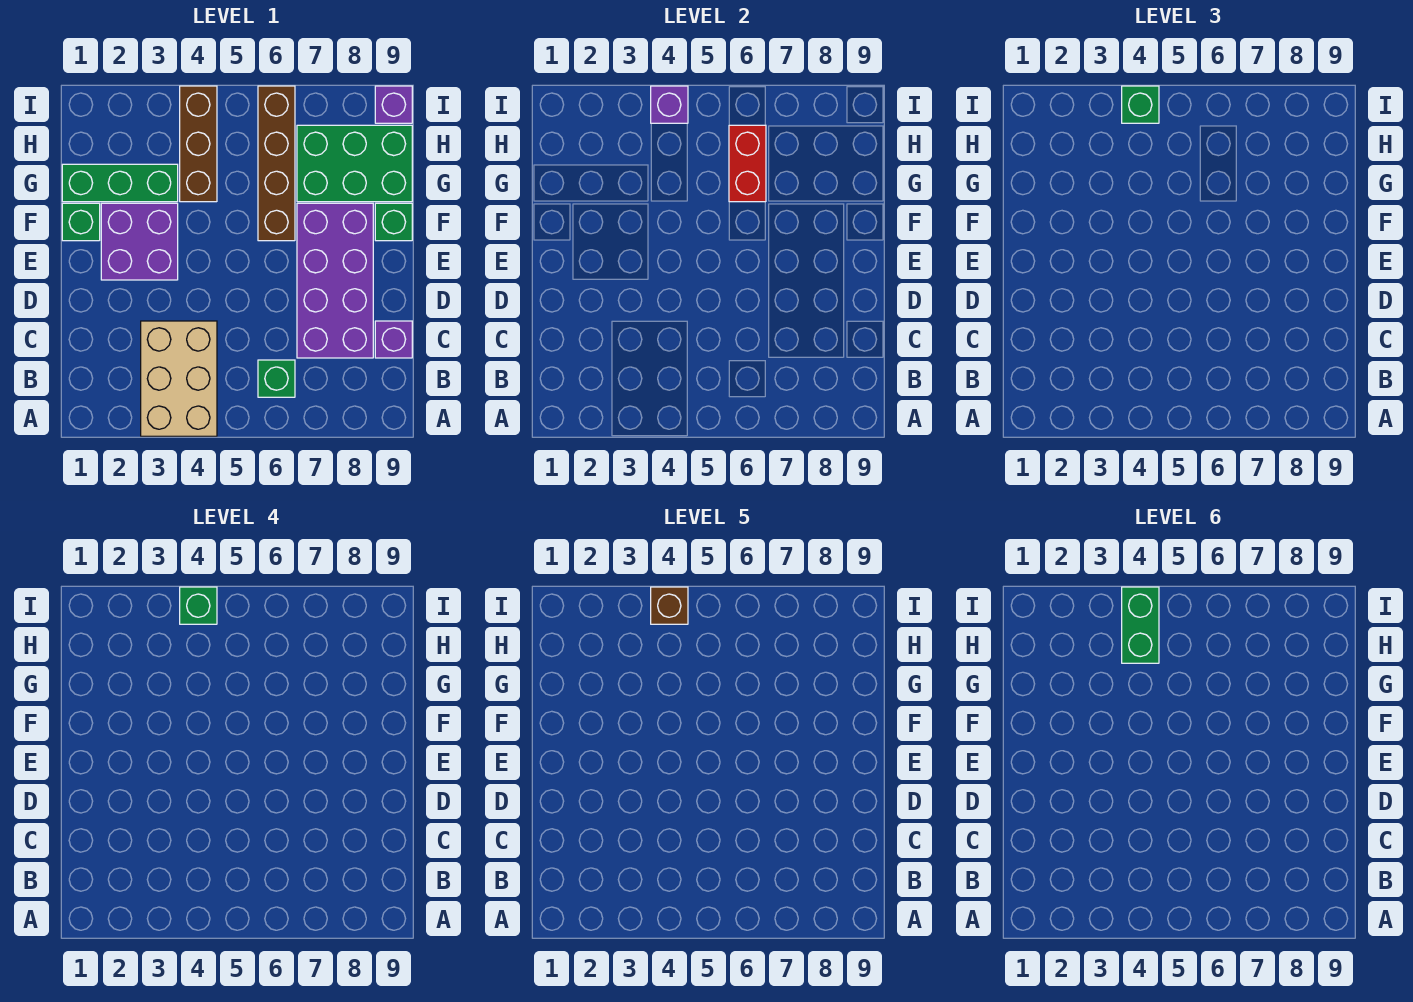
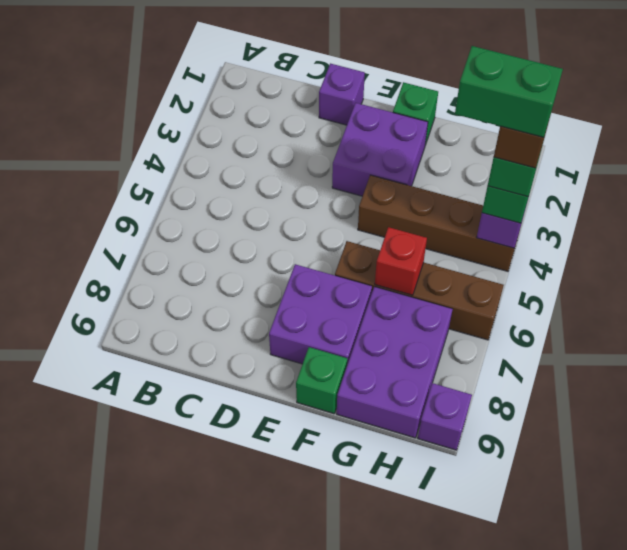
tan 2x3 brick [141,321,217,436] -> none
green 1x1 brick [258,360,295,397] -> none
purple 2x4 brick [297,203,373,358] -> purple 2x2 brick [269,264,372,364]
purple 1x1 brick [375,321,412,358] -> purple 1x1 brick moved to [319,63,365,125]
green 1x3 brick [62,164,178,202] -> none
brown 1x3 brick [180,86,217,202] -> brown 1x4 brick [358,175,521,271]
red 1x2 brick [729,125,766,202] -> red 1x1 brick [375,227,427,295]
green 2x3 brick [297,125,412,202] -> purple 2x3 brick [337,287,453,438]

